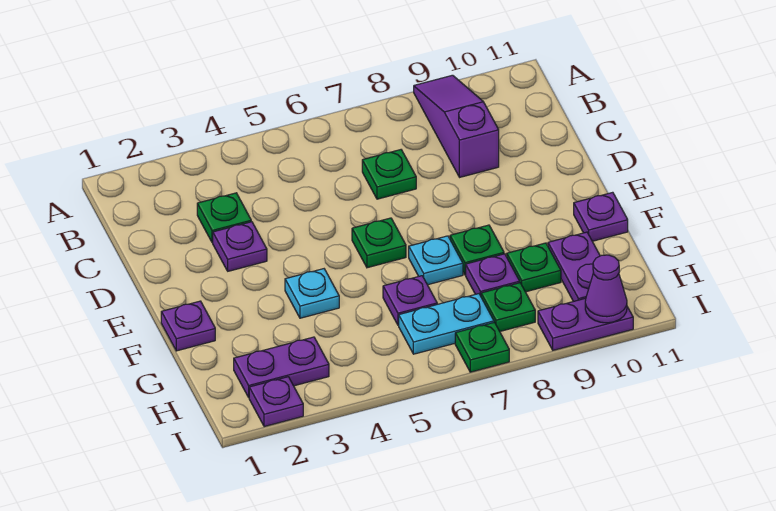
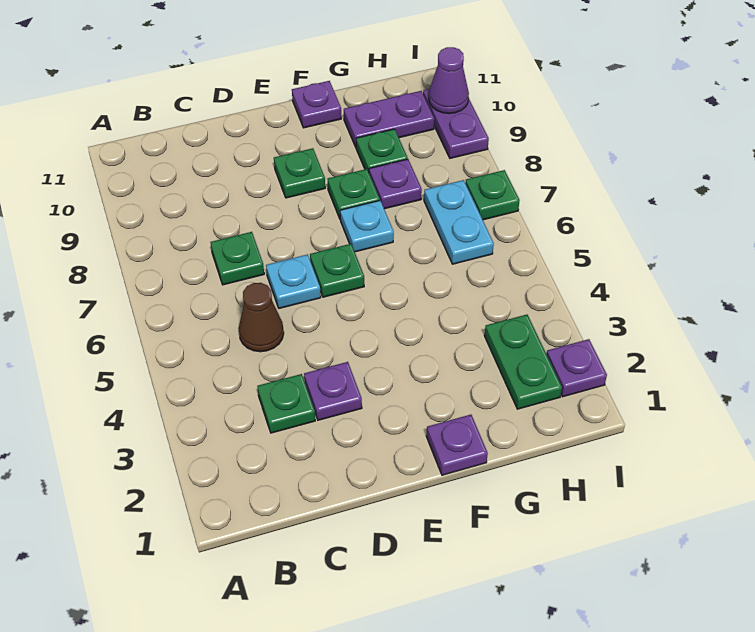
purple 1x3 slope [414,75,499,177] -> none
none -> brown 1x1 cone [239,283,284,352]
cyan 1x1 plate [285,269,339,318] -> cyan 1x1 plate moved to [266,254,321,308]
purple 1x1 plate [383,276,437,325] -> none
purple 1x2 plate [234,337,329,397] -> green 1x2 plate [484,315,562,409]
green 1x1 plate [481,283,535,331] -> green 1x1 plate moved to [274,148,325,198]

